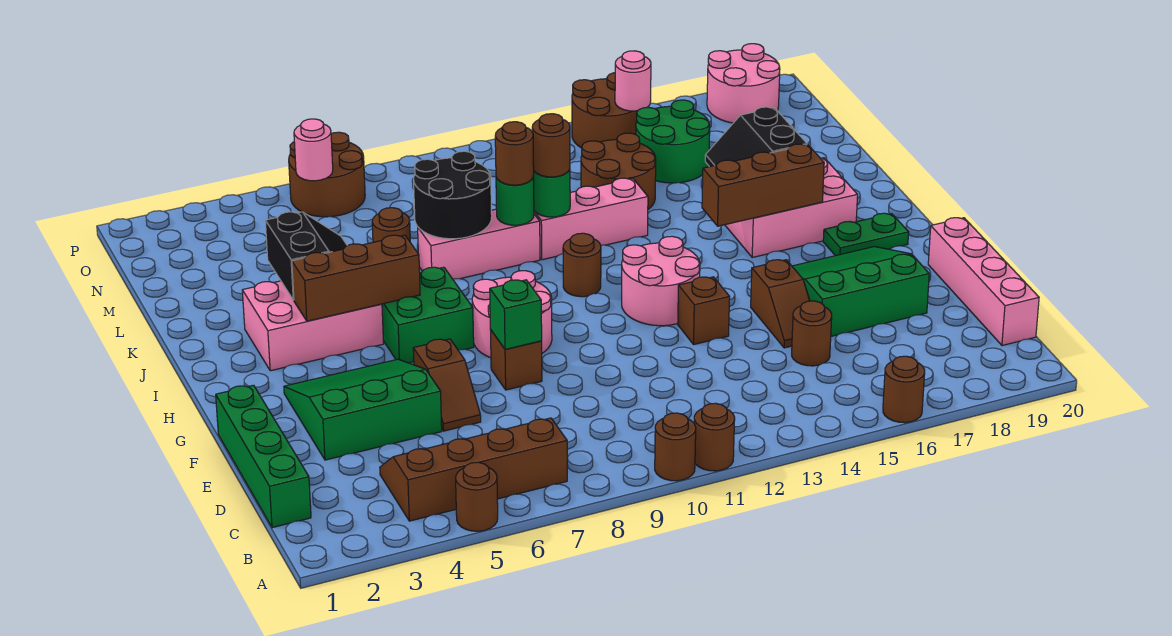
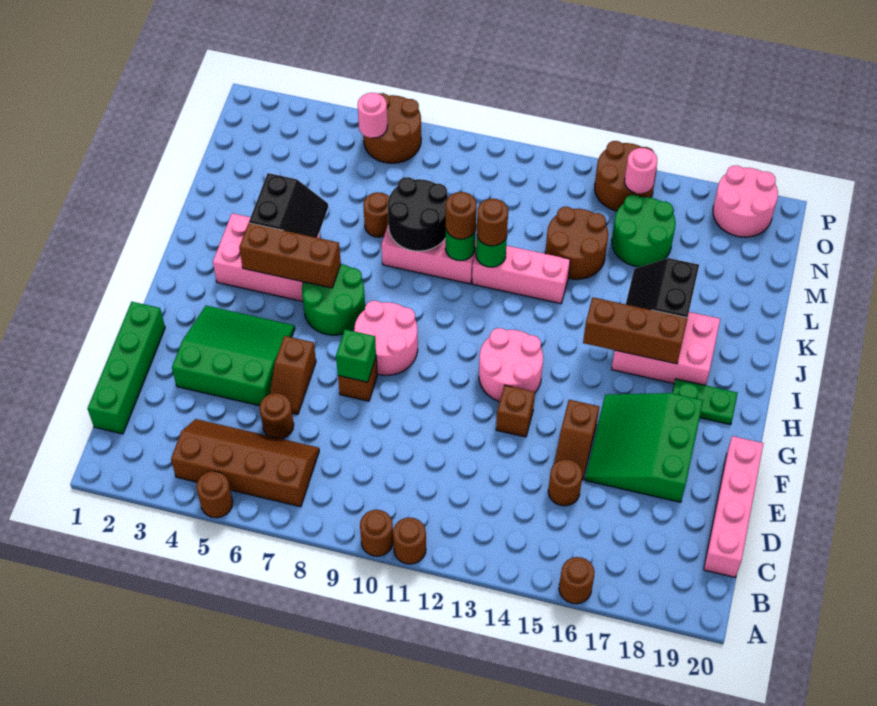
green 3x3 slope [792,247,929,336] -> green 3x3 slope turned to [585,393,703,502]
green 2x2 brick [382,267,474,363] -> green 2x2 round brick [302,264,365,335]
brown 1x1 round brick [563,233,601,297] -> brown 1x1 round brick moved to [260,393,294,439]

